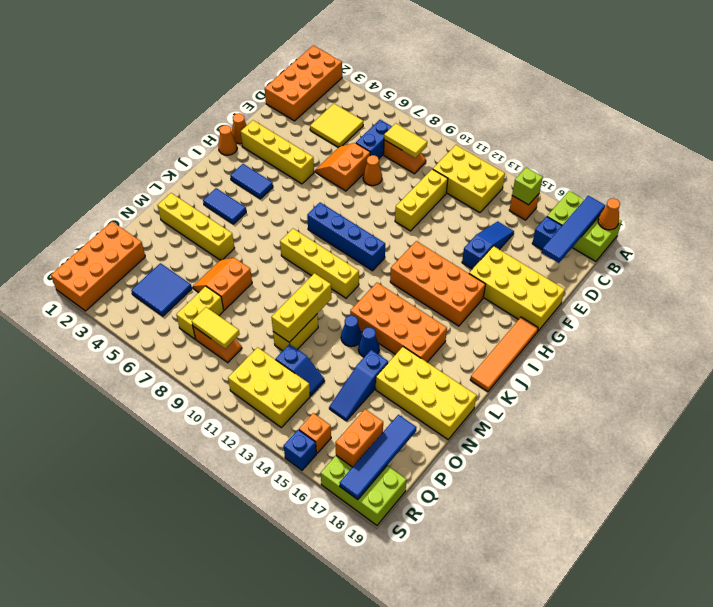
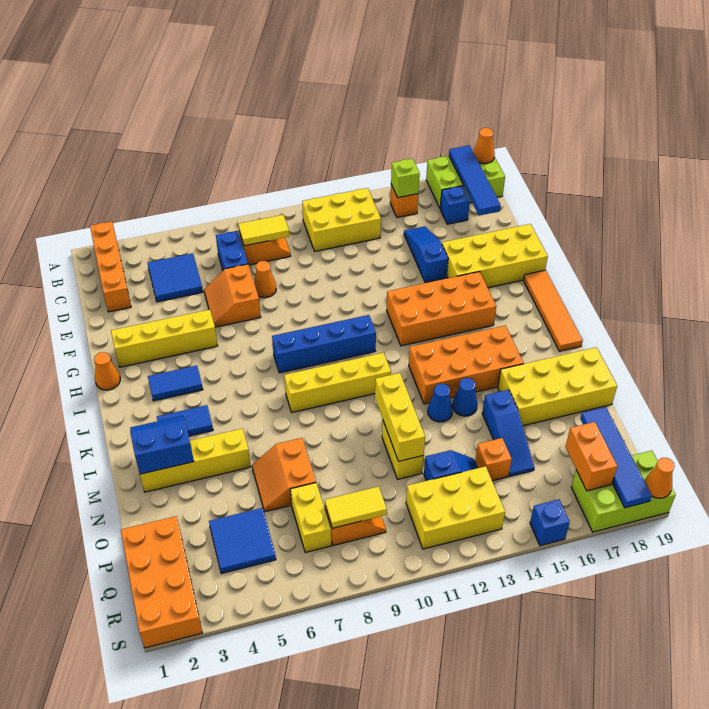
orange 2x4 brick [265,45,342,121] -> orange 1x4 brick [90,221,131,312]
yellow 2x2 tile [310,104,363,148] -> blue 2x2 tile [148,253,203,302]
yellow 1x3 brick [395,169,448,231] -> none
orange 1x1 cone [232,113,247,144] -> orange 1x1 cone moved to [645,458,675,498]
none -> blue 2x2 slope [130,416,194,474]
orange 1x1 brick [299,413,331,453] -> orange 1x1 brick moved to [475,438,512,481]

